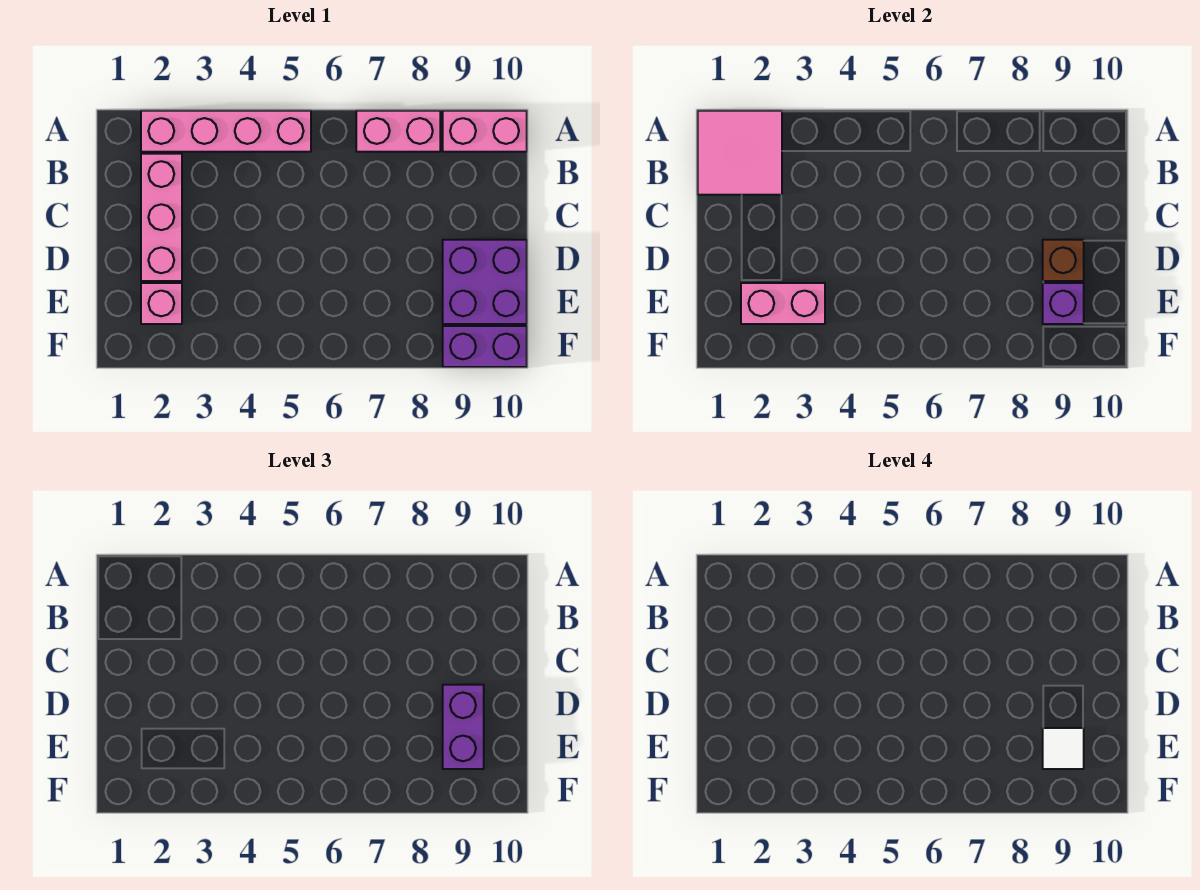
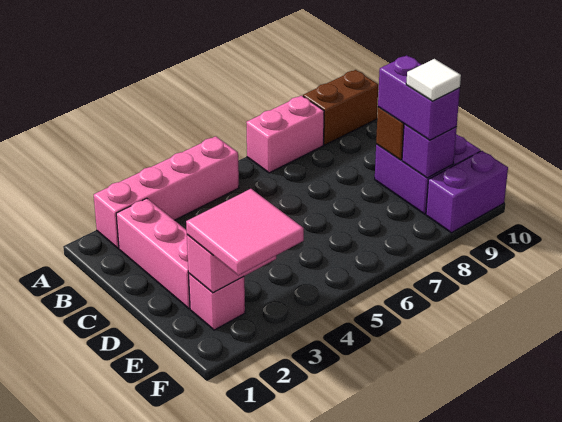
pink 2x2 tile [698,111,782,195] -> pink 2x2 tile moved to [186,189,304,275]
pink 1x2 brick [443,111,527,152] -> brown 1x2 brick [303,70,378,145]

